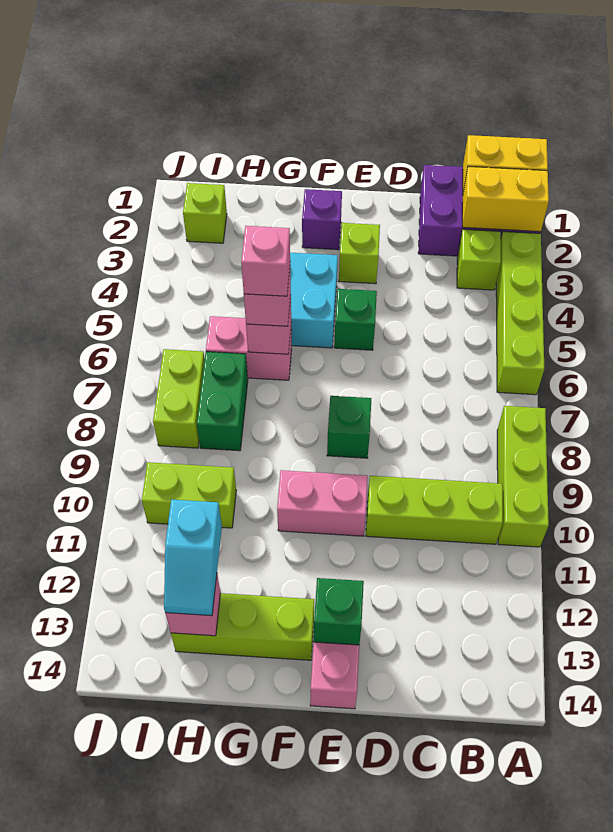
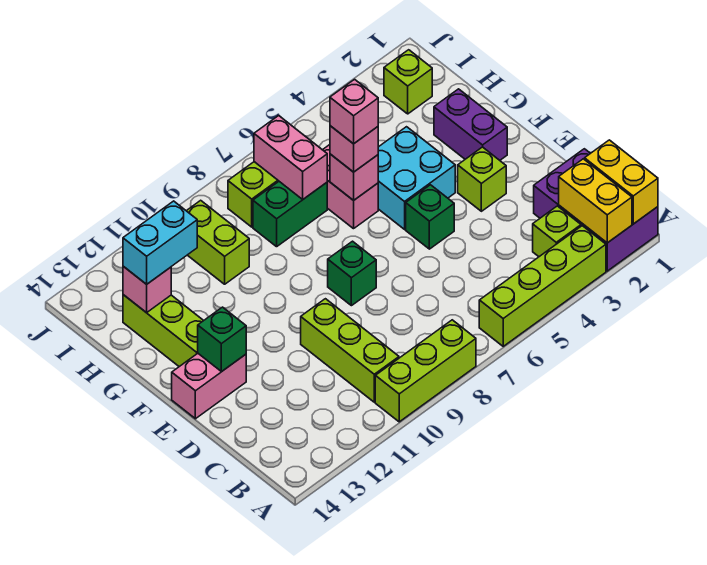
pink 1x2 brick [277,470,368,536] -> pink 1x2 brick moved to [254,116,327,199]
purple 1x1 brick [302,189,342,250] -> purple 1x2 brick [434,89,507,160]
cyan 1x2 slope [164,500,222,616] -> cyan 1x2 brick [123,201,197,284]

